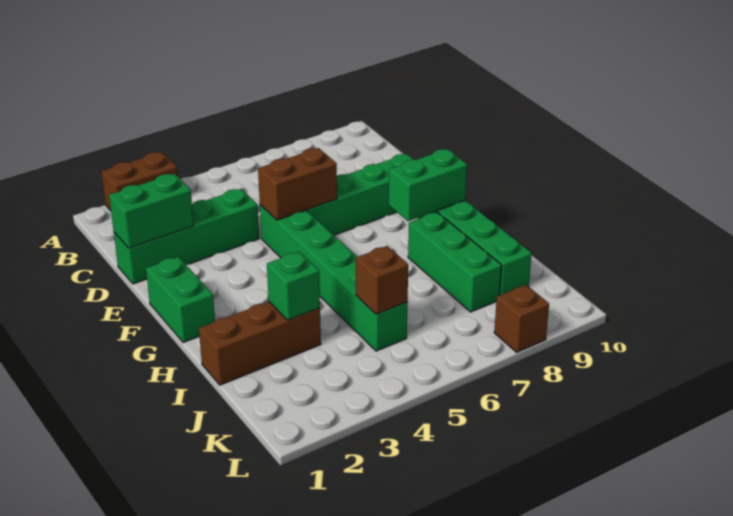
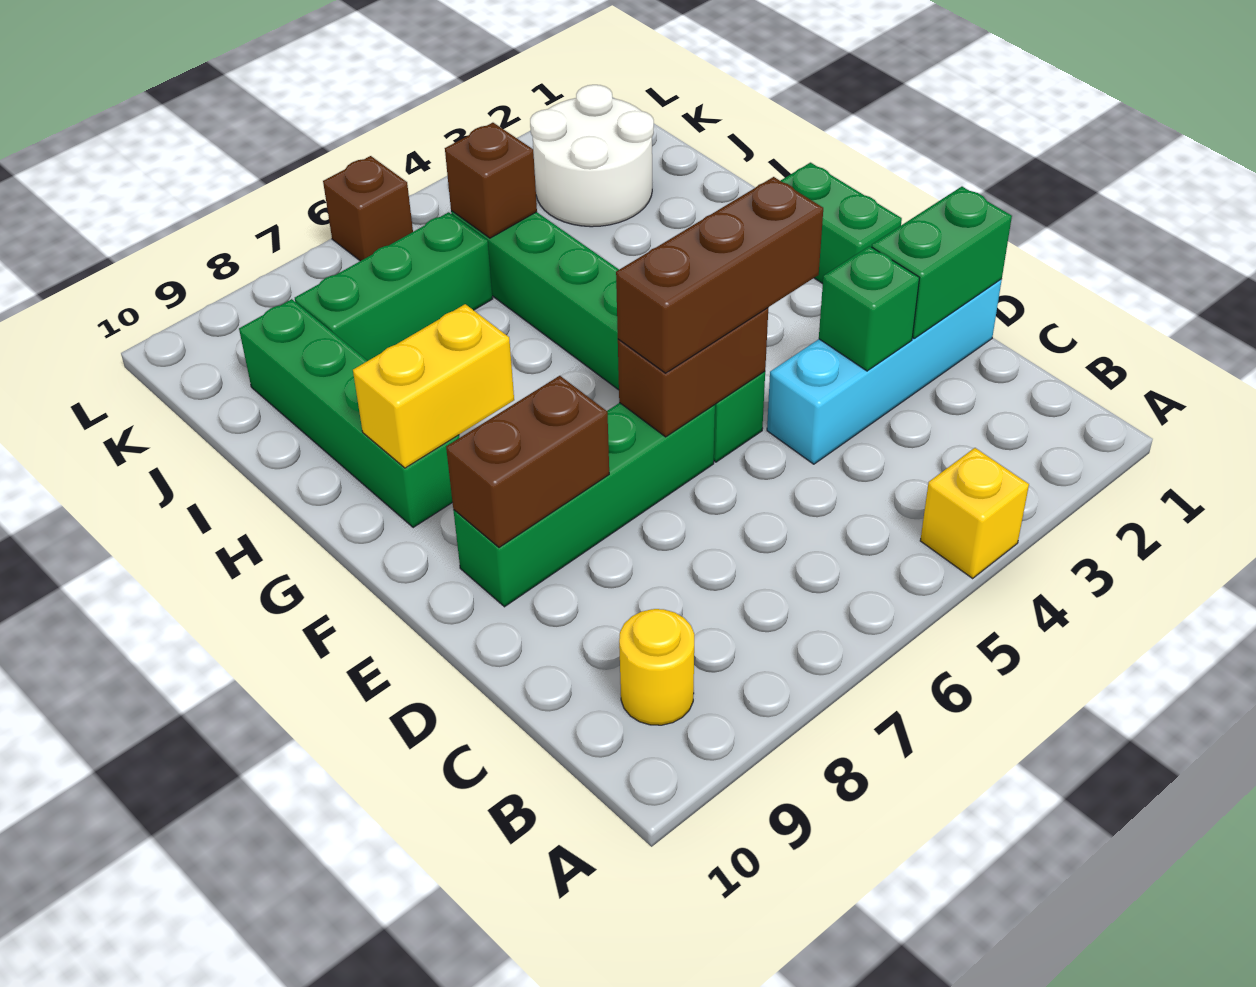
brown 1x2 brick [102,152,178,211] -> brown 1x2 brick moved to [446,376,609,547]
none -> yellow 1x1 brick [920,448,1029,578]
none -> yellow 1x1 round brick [619,609,694,725]
green 1x4 brick [114,189,259,284] -> cyan 1x4 brick [767,279,1002,464]
green 1x2 brick [389,149,467,221] -> yellow 1x2 brick [353,304,514,468]
green 1x3 brick [408,212,502,312] -> green 1x3 brick turned to [295,212,493,361]
brown 1x3 brick [199,301,321,385] -> brown 1x3 brick moved to [616,177,823,373]
green 1x1 brick [267,251,320,320] -> green 1x1 brick moved to [819,246,919,371]
none -> white 2x2 round brick [530,85,654,227]
brown 1x1 brick [494,285,549,352] -> brown 1x1 brick moved to [323,156,413,261]

